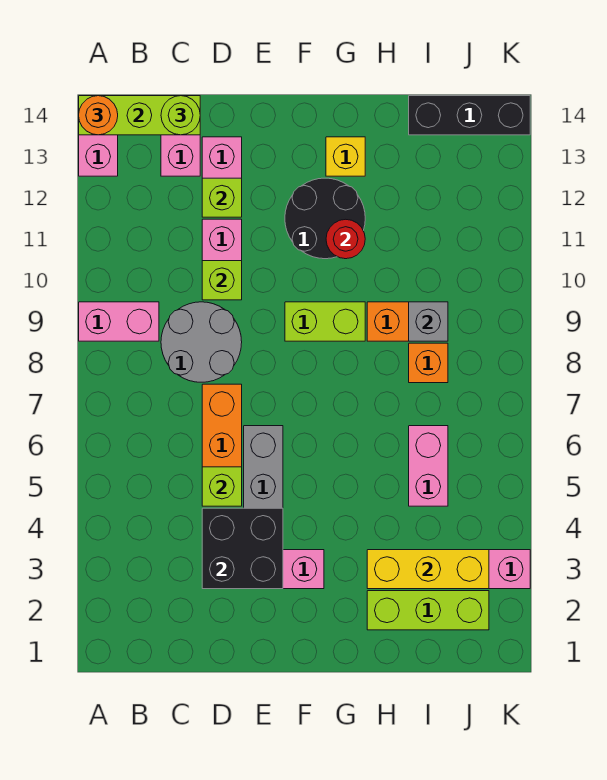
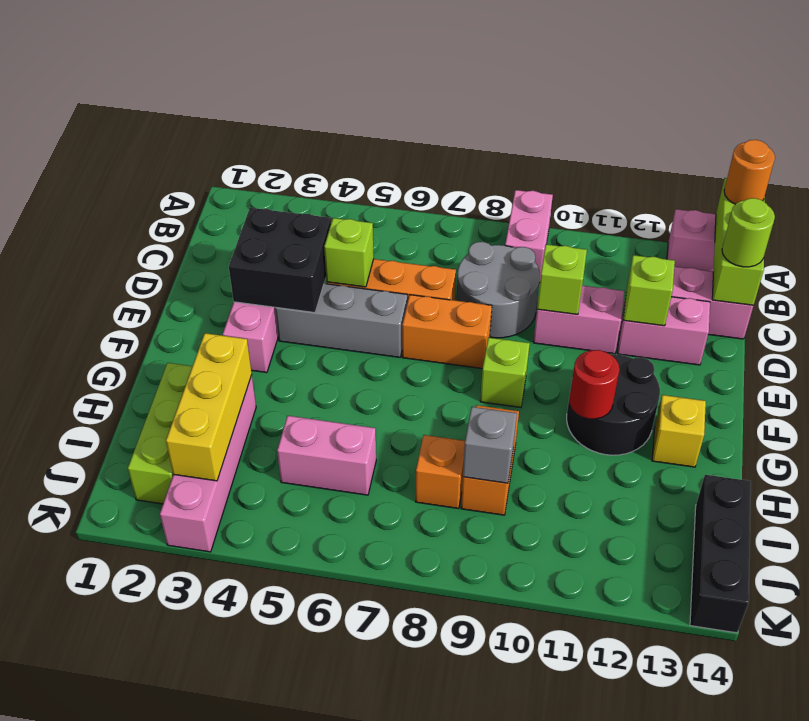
none -> orange 1x2 brick [402,295,492,369]
lime 1x2 brick [285,302,365,341] -> lime 1x1 brick [480,338,530,408]

